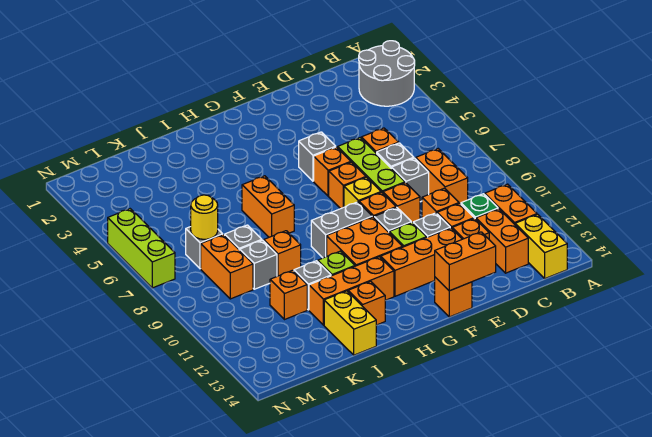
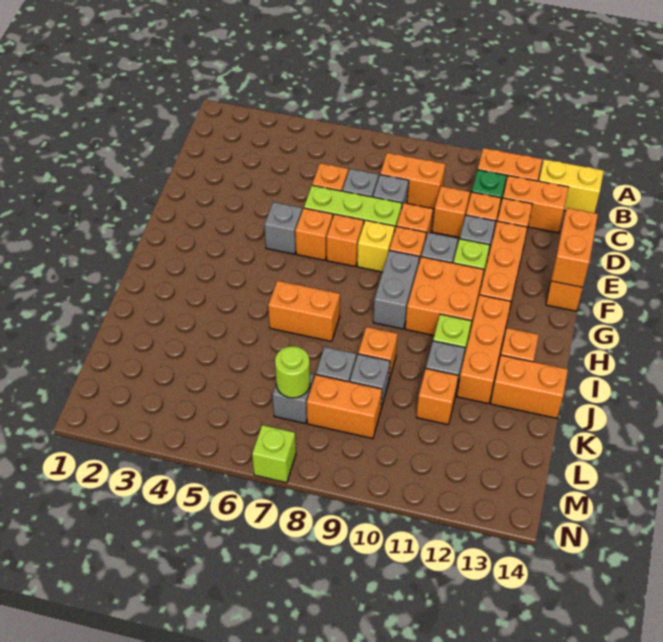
grey 2x2 round brick [359,41,415,106] -> none
yellow 1x2 brick [324,291,376,355] -> orange 1x2 brick [491,355,568,418]
yellow 1x1 round brick [191,195,218,239] -> lime 1x1 round brick [275,346,310,398]
lime 1x3 brick [108,209,175,288] -> lime 1x1 brick [252,425,296,483]

